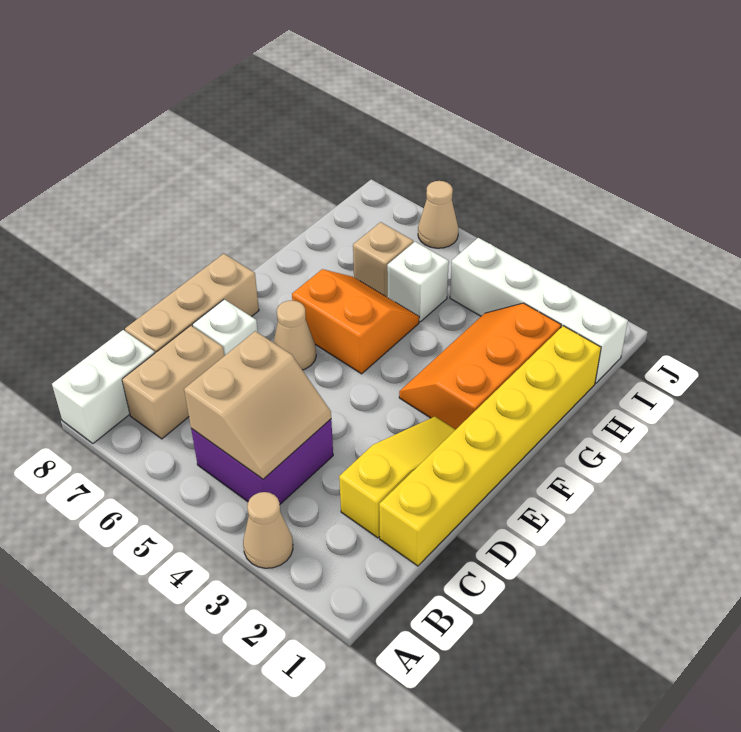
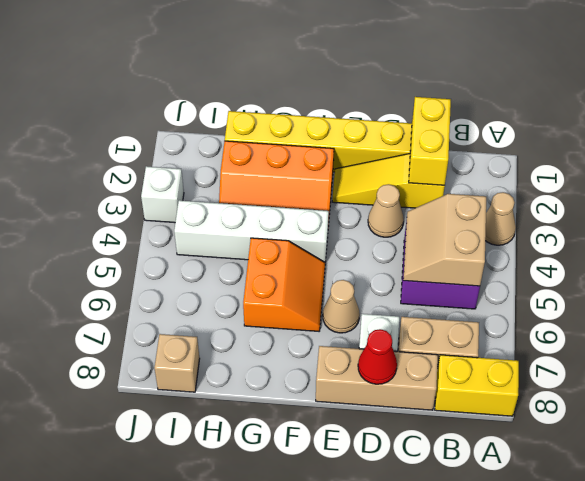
white 1x2 brick [52,330,155,444] -> yellow 1x2 brick [435,355,519,416]
tan 2x2 slope [184,331,331,479] -> tan 2x2 slope turned to [403,194,486,286]
none -> yellow 1x2 brick [409,97,451,185]
none -> red 1x1 cone [358,329,397,384]
orange 2x2 slope [292,269,419,374] -> orange 2x2 slope turned to [243,238,325,331]
white 1x1 brick [387,242,449,322] -> white 1x1 brick moved to [141,166,184,223]
tan 1x1 brick [353,222,413,297] -> tan 1x1 brick moved to [154,334,200,392]
white 1x4 brick [450,238,628,383] -> white 1x4 brick turned to [174,200,329,262]
tan 1x1 cone [418,181,458,248] -> tan 1x1 cone moved to [368,184,404,237]

